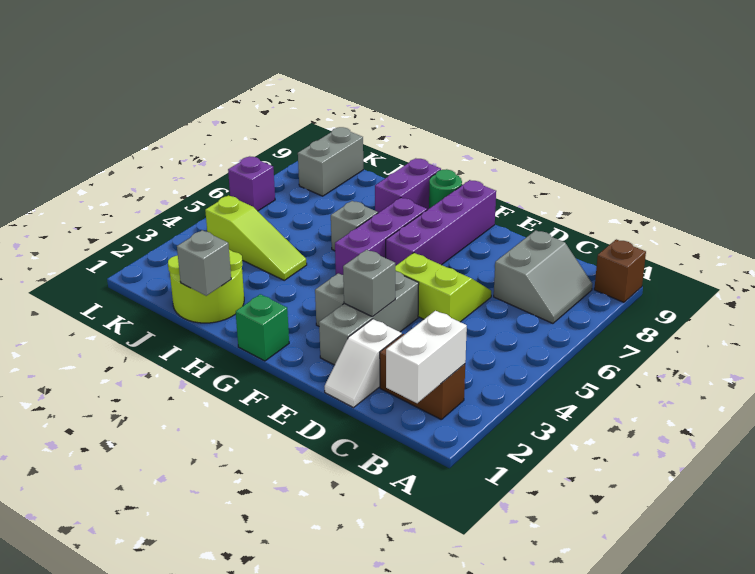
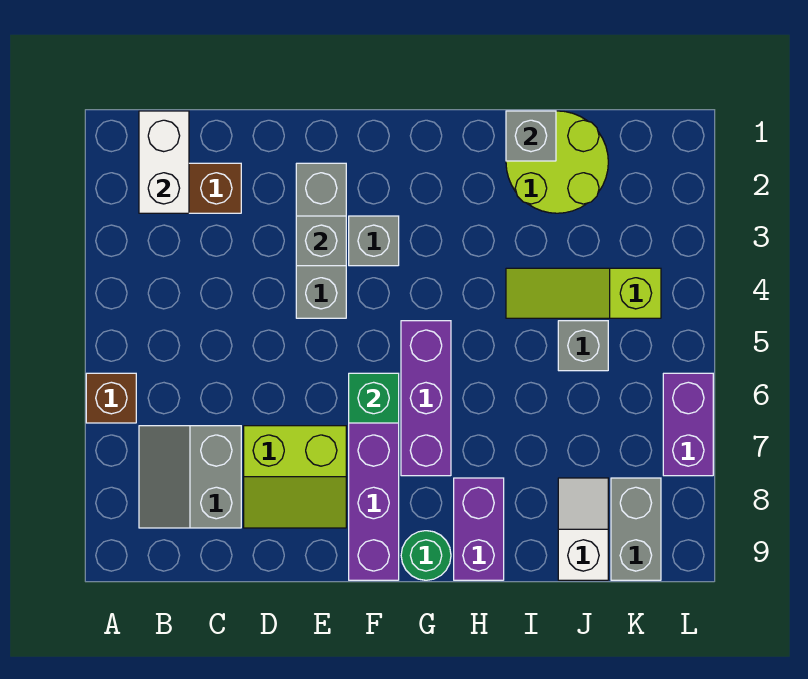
brown 1x1 brick [594,239,646,302] -> brown 1x1 brick moved to [86,373,136,423]
white 1x2 slope [325,319,402,408] -> white 1x2 slope moved to [558,478,608,580]
lime 2x2 slope [395,253,491,322] -> lime 2x2 slope moved to [244,426,346,528]
green 1x1 brick [236,294,289,361] -> green 1x1 brick moved to [349,373,399,423]
grey 1x1 brick [331,201,378,251] -> grey 1x1 brick moved to [558,321,608,371]
purple 1x1 brick [228,157,275,211] -> purple 1x2 brick [663,373,713,476]

